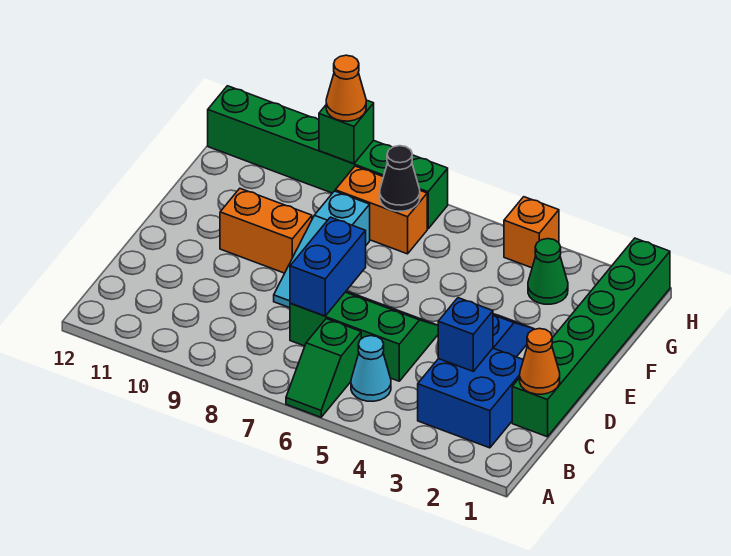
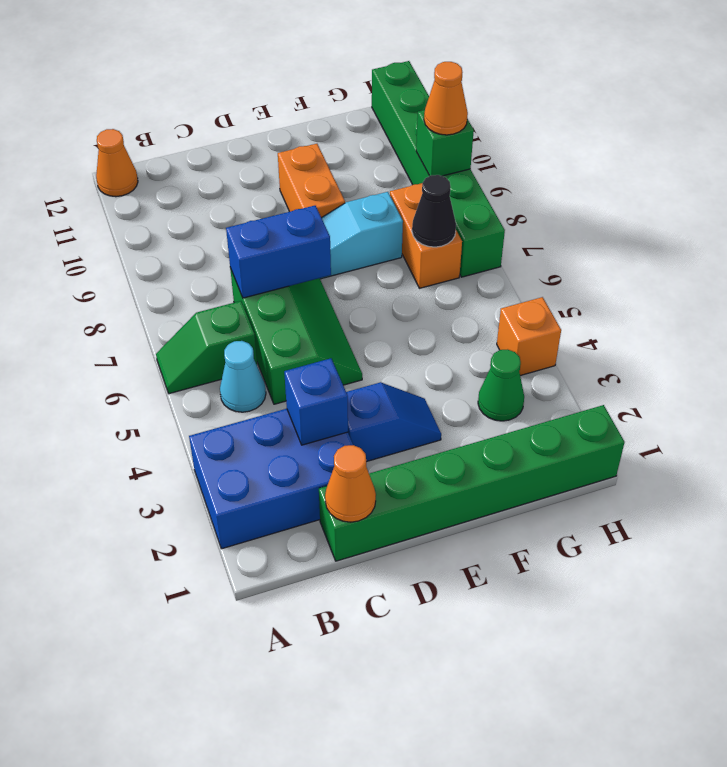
none -> orange 1x1 cone [96,129,138,197]
blue 2x2 brick [418,348,523,448] -> blue 2x3 brick [189,409,353,549]

